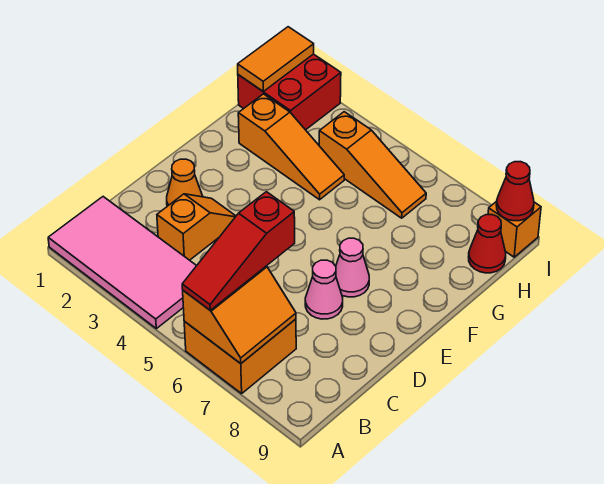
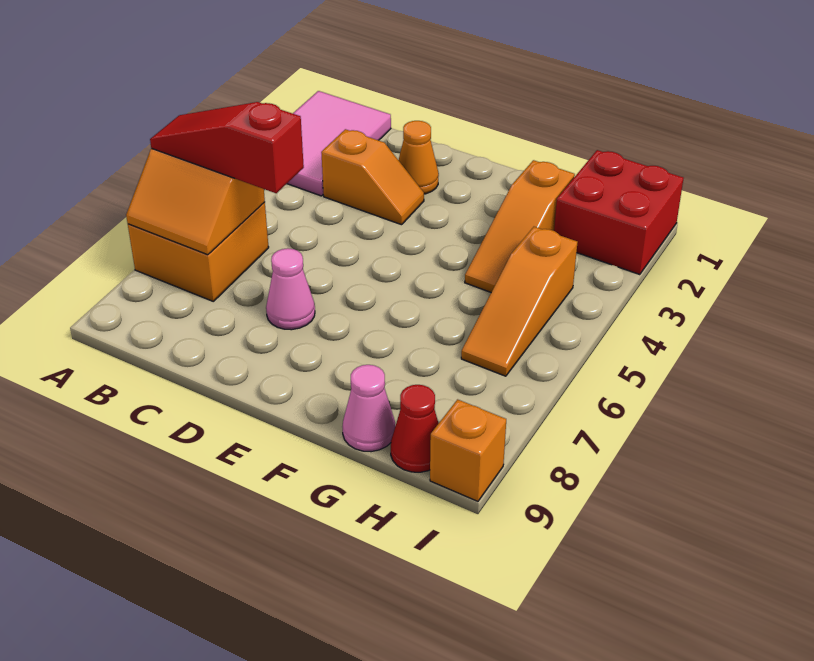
pink 2x4 tile [48,197,197,329] -> pink 2x3 tile [287,91,391,196]
pink 1x1 cone [336,238,369,297] -> pink 1x1 cone moved to [342,365,395,452]
orange 1x2 tile [238,27,314,91] -> none
red 1x1 cone [496,162,534,221] -> none

